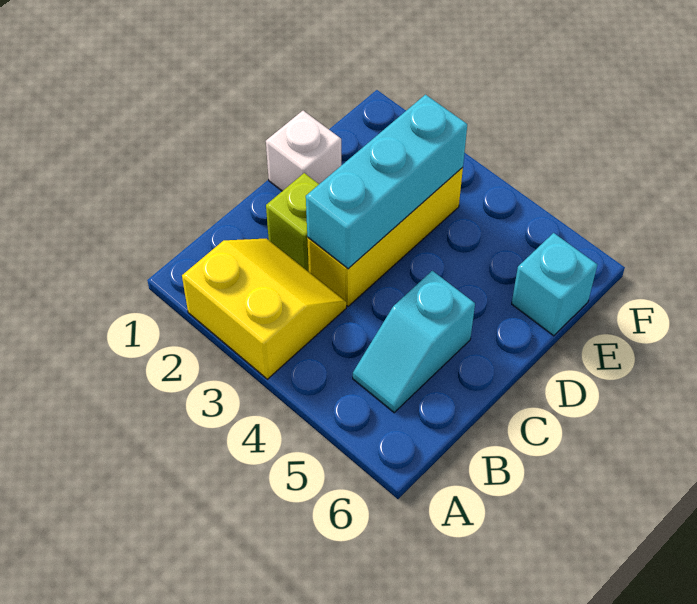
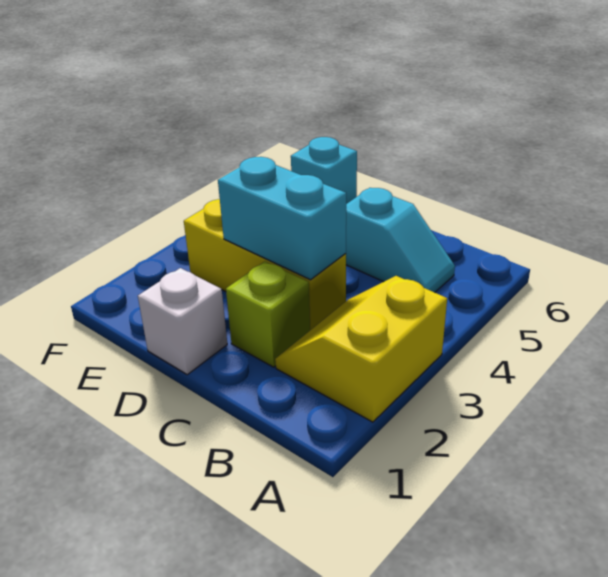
cyan 1x3 brick [306,95,467,269] -> cyan 1x2 brick [218,157,346,280]

